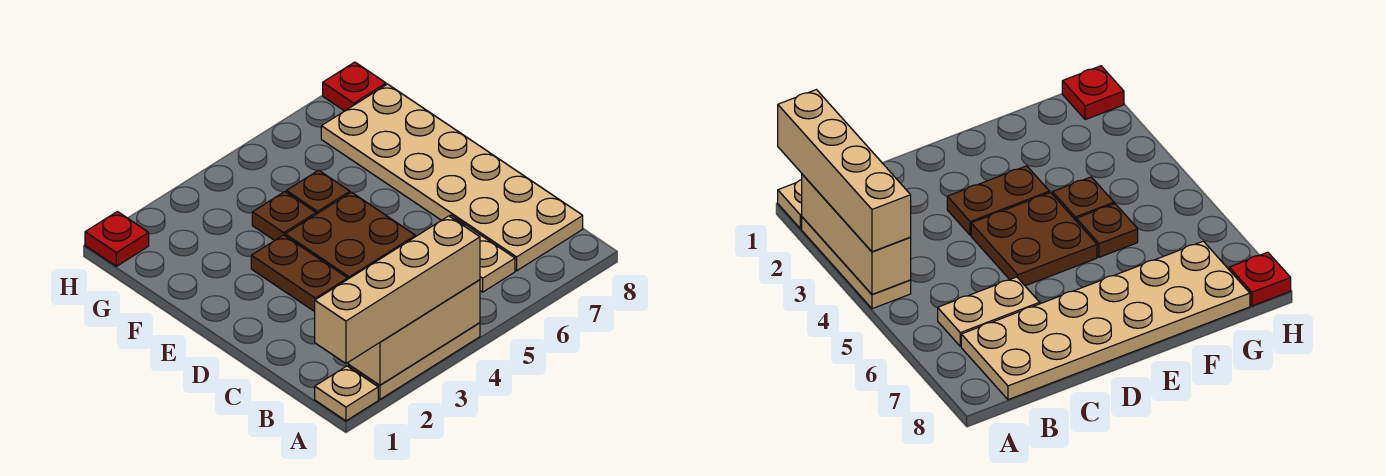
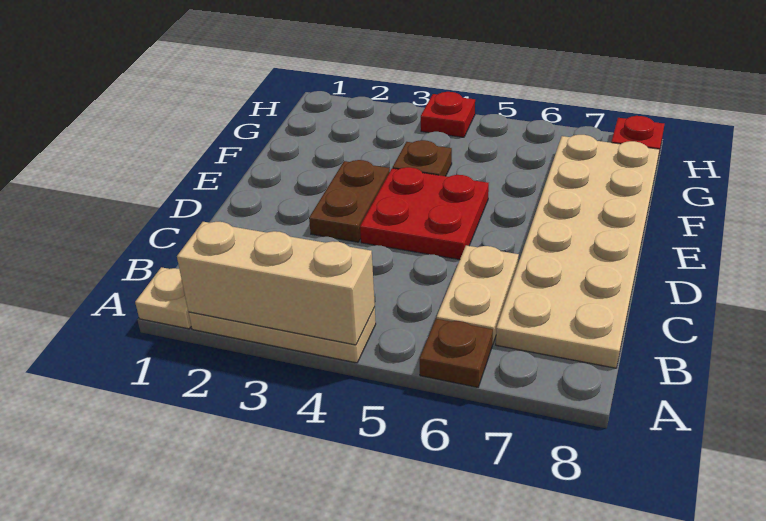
tan 1x4 brick [315,216,480,363] -> none
brown 2x2 plate [285,192,416,279] -> red 2x2 plate [360,167,489,260]
brown 1x1 plate [286,170,350,214] -> brown 1x1 plate moved to [420,319,493,387]
red 1x1 plate [85,212,149,266] -> red 1x1 plate moved to [421,92,475,137]

